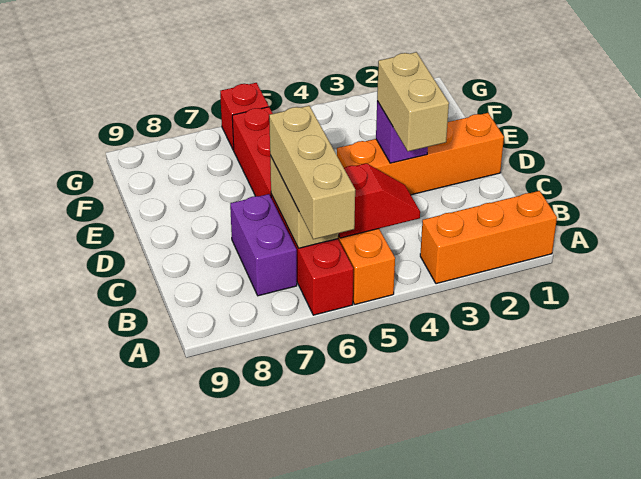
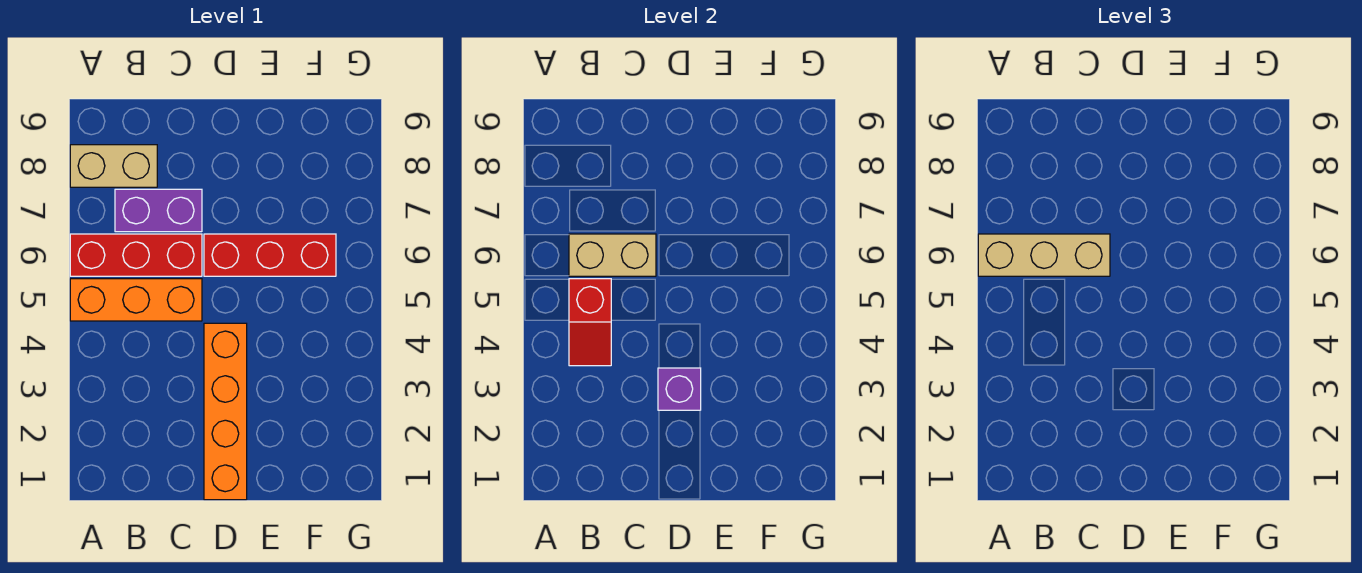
orange 1x3 brick [420,191,557,284] -> none
tan 1x2 brick [377,52,449,151] -> tan 1x2 brick moved to [70,145,157,187]
red 1x1 brick [220,83,269,150] -> none

